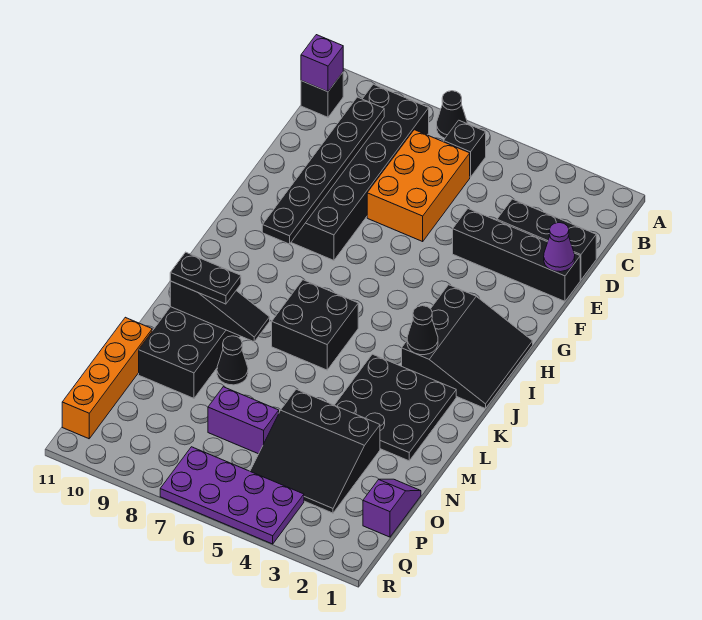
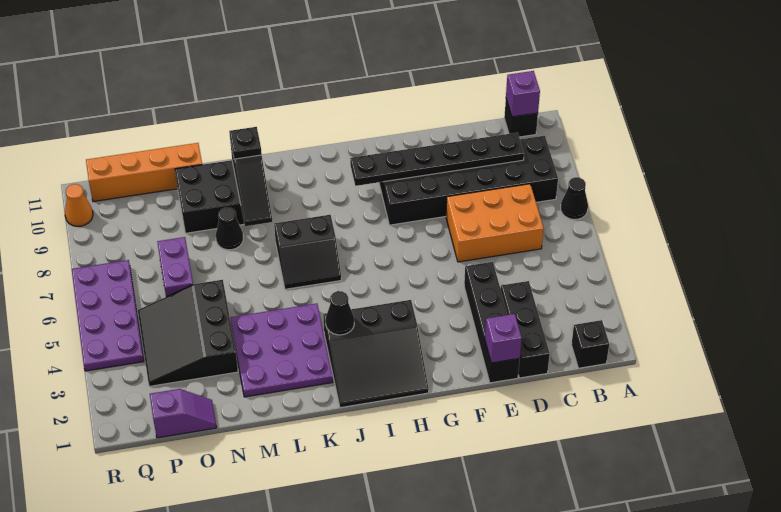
black 1x1 brick [443,120,486,177] -> black 1x1 brick moved to [571,320,609,368]
purple 1x1 cone [544,223,575,272] -> purple 1x1 brick [485,314,522,363]
black 2x2 brick [272,280,358,370] -> black 2x2 slope [274,215,341,289]
black 3x3 plate [335,354,456,461] -> purple 3x3 plate [230,304,333,397]
black 1x2 plate [170,252,241,304] -> black 1x1 plate [229,127,262,159]
none -> orange 1x1 cone [65,184,93,226]

